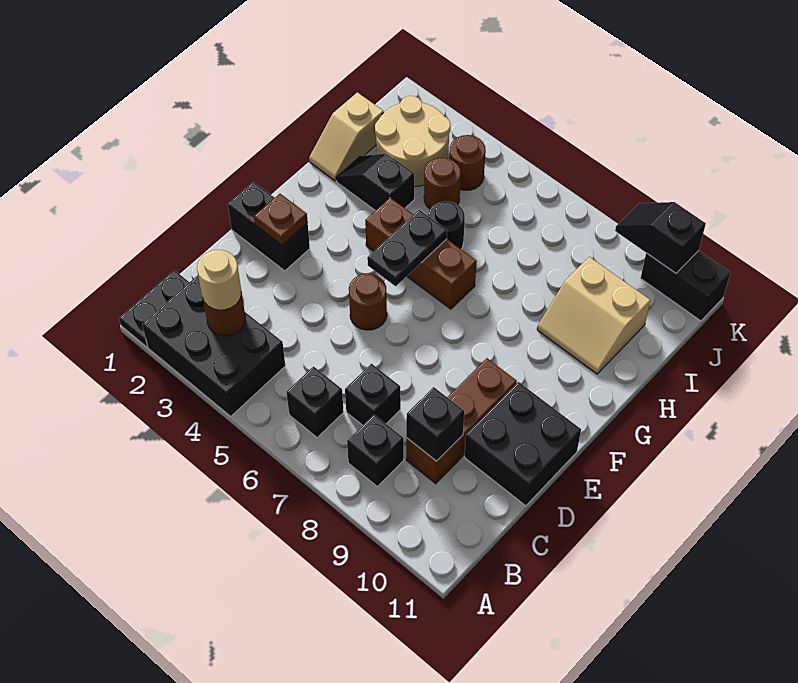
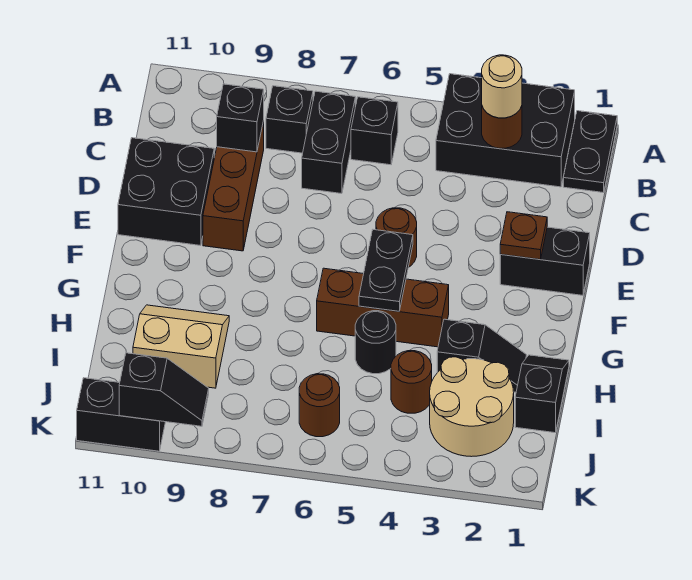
black 1x1 brick [345,364,401,425] -> black 1x2 brick [302,91,355,194]
tan 1x2 slope [309,92,384,181] -> black 1x2 slope [515,355,569,433]
brown 1x1 round brick [449,135,486,190] -> brown 1x1 round brick moved to [299,374,340,437]

